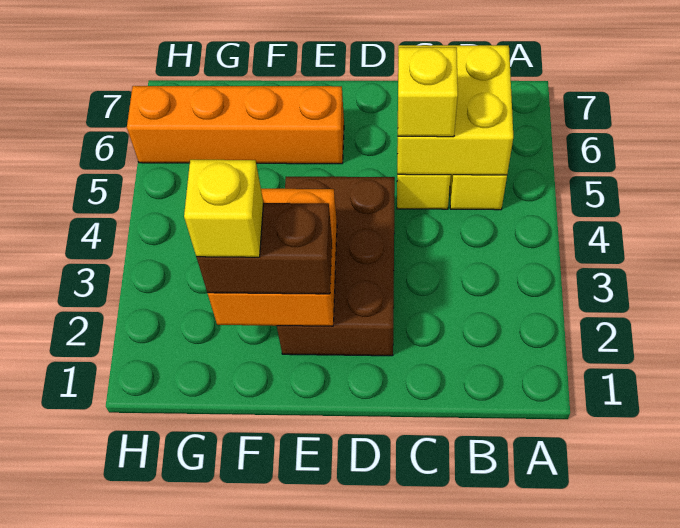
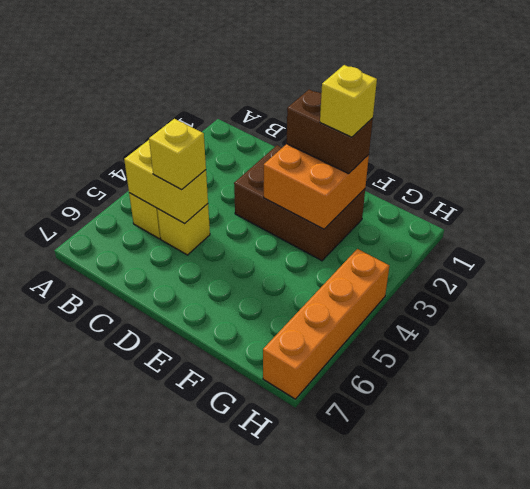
yellow 2x2 brick [397,45,513,175] -> yellow 1x2 brick [124,140,208,224]
brown 2x3 brick [277,177,395,356] -> brown 2x3 brick turned to [234,145,365,261]
orange 1x4 brick [127,86,344,164] -> orange 1x4 brick turned to [263,249,389,399]

